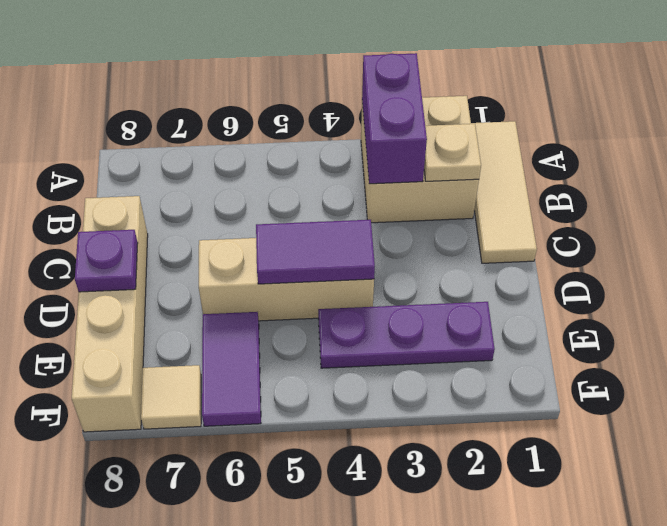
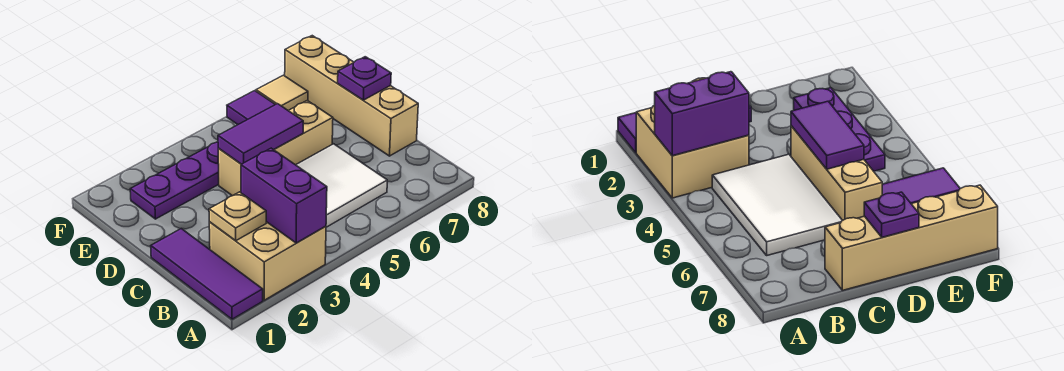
tan 1x3 tile [471,121,537,263] -> purple 1x3 tile [151,229,263,319]
none -> white 2x3 tile [296,144,387,227]

